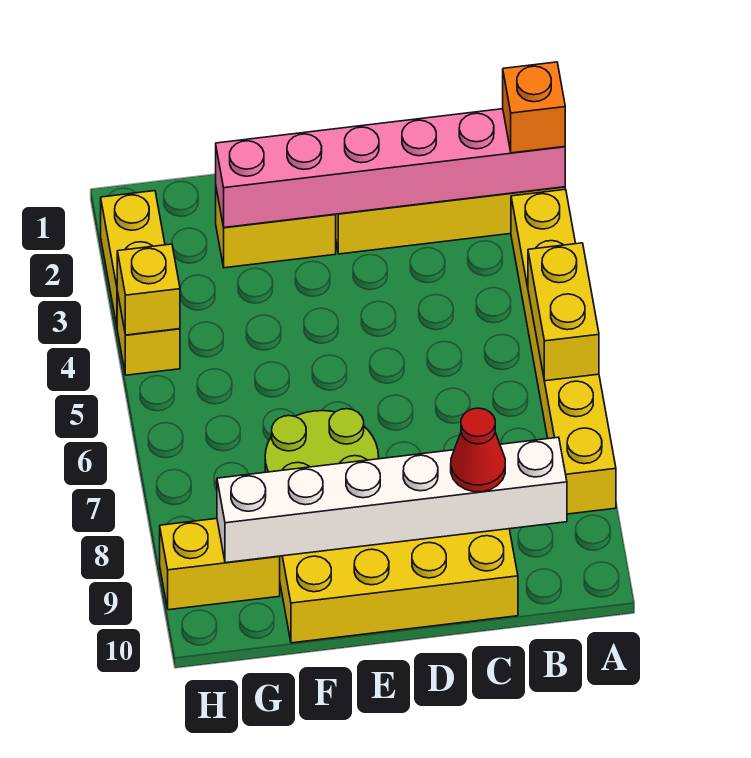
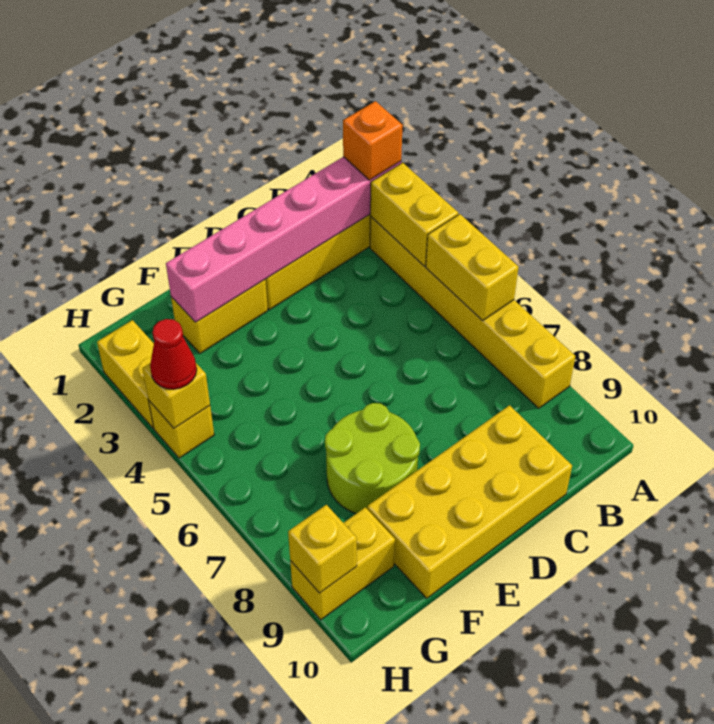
none -> yellow 1x2 brick [370,163,458,266]
white 1x6 brick [217,437,567,563] -> none
red 1x1 cone [451,408,505,492] -> red 1x1 cone moved to [150,319,197,389]
none -> yellow 1x1 brick [288,505,357,593]

